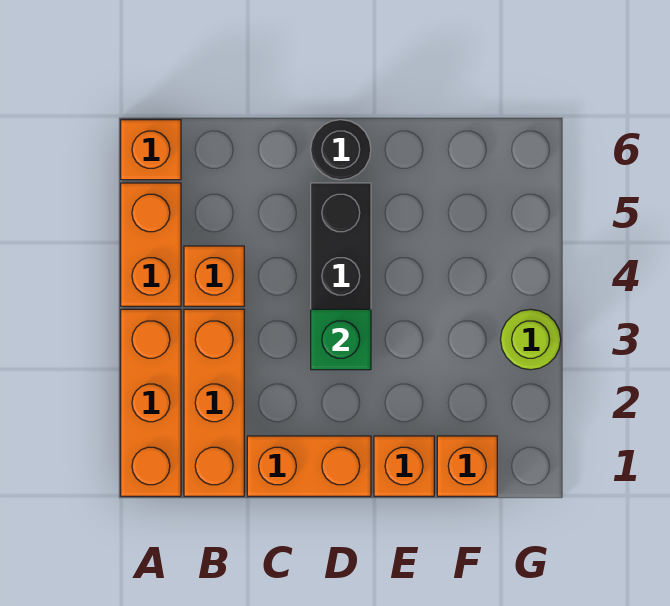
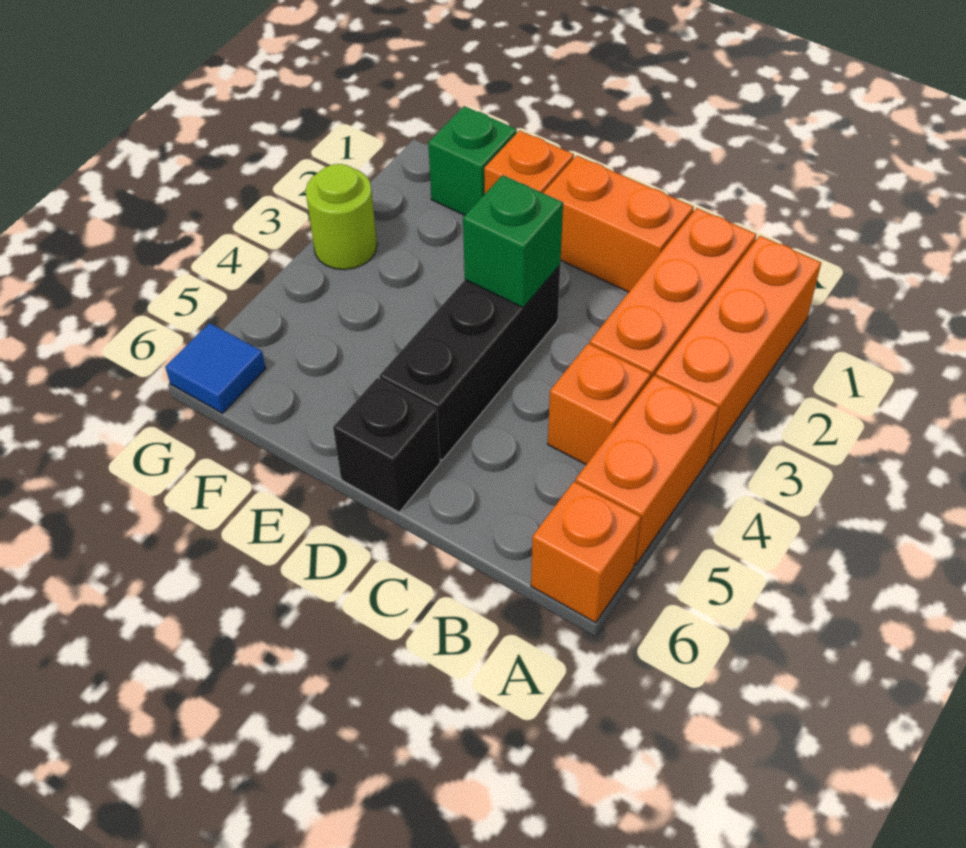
black 1x1 round brick [311,120,371,180] -> black 1x1 brick [333,378,440,512]
orange 1x1 brick [437,436,497,496] -> green 1x1 brick [428,106,517,215]
none -> blue 1x1 tile [165,323,266,413]

